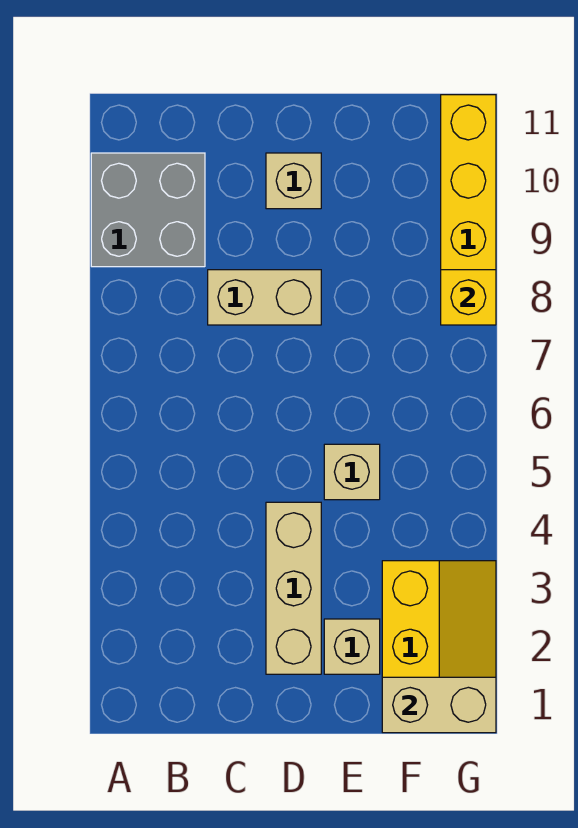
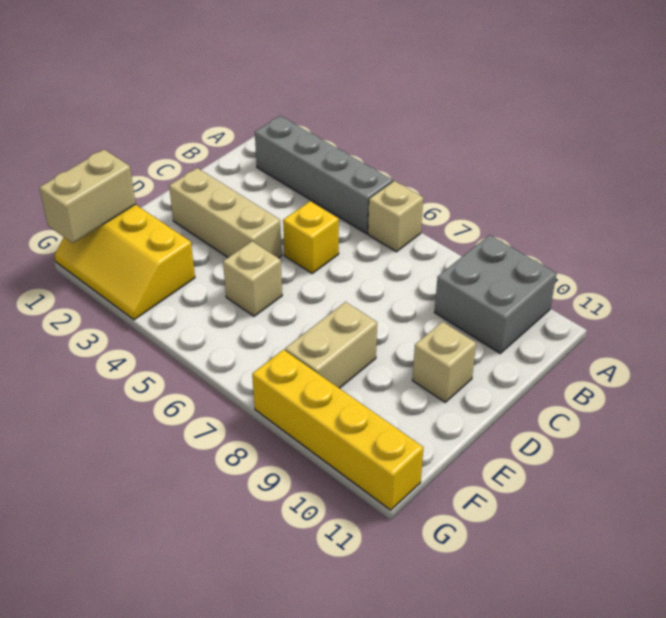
none -> grey 1x4 brick [255,116,393,234]
tan 1x2 brick [208,270,321,325] -> tan 1x2 brick moved to [285,302,377,388]
tan 1x1 brick [324,619,380,674] -> tan 1x1 brick moved to [368,181,423,252]
yellow 1x1 brick [441,270,496,325] -> yellow 1x1 brick moved to [283,201,339,273]

